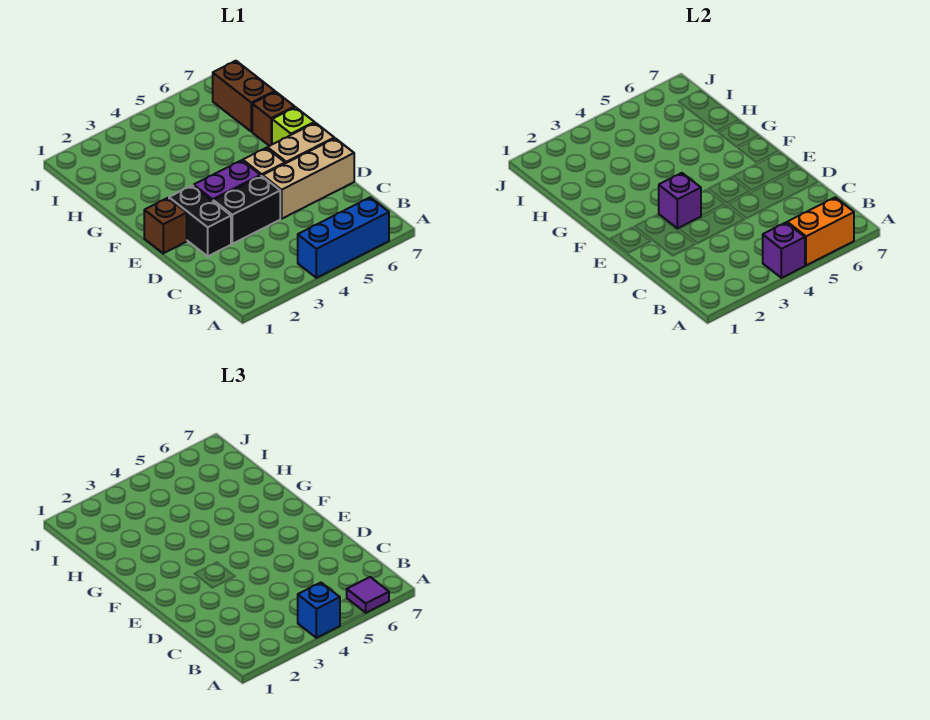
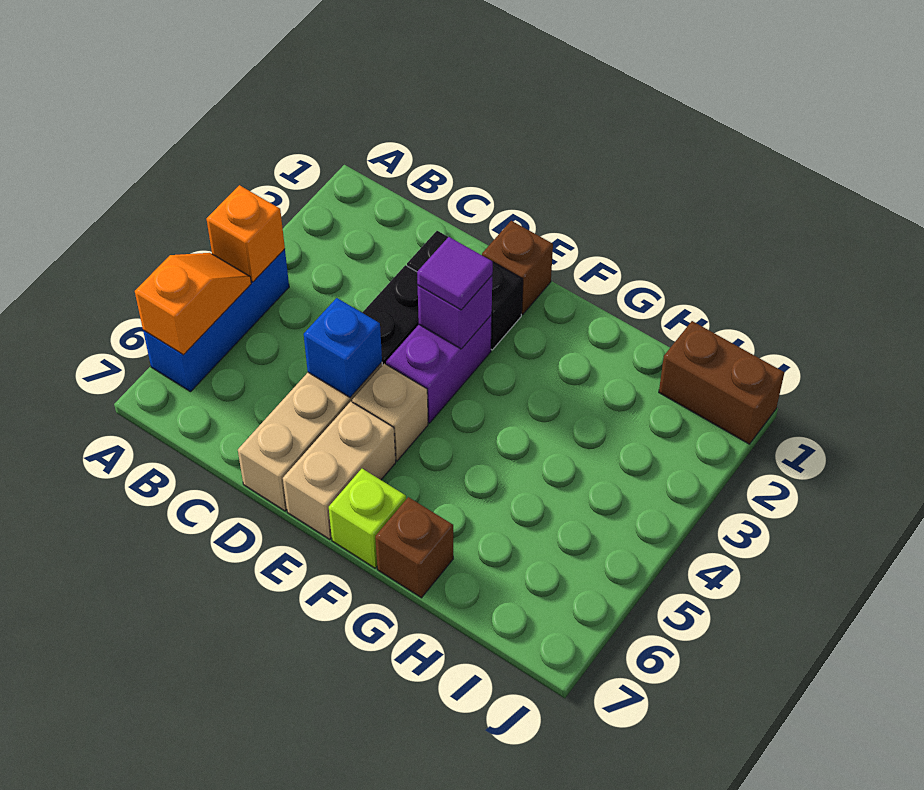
purple 1x1 brick [763,223,805,278] -> orange 1x1 brick [207,185,285,282]
blue 1x1 brick [298,583,340,638] -> blue 1x1 brick moved to [304,298,382,397]
orange 1x2 brick [787,197,854,265] -> orange 1x2 slope [135,253,251,355]
purple 1x1 tile [347,577,389,613] -> purple 1x1 tile moved to [417,237,493,310]
brown 1x2 brick [213,61,275,132] -> brown 1x2 brick moved to [659,321,784,444]

